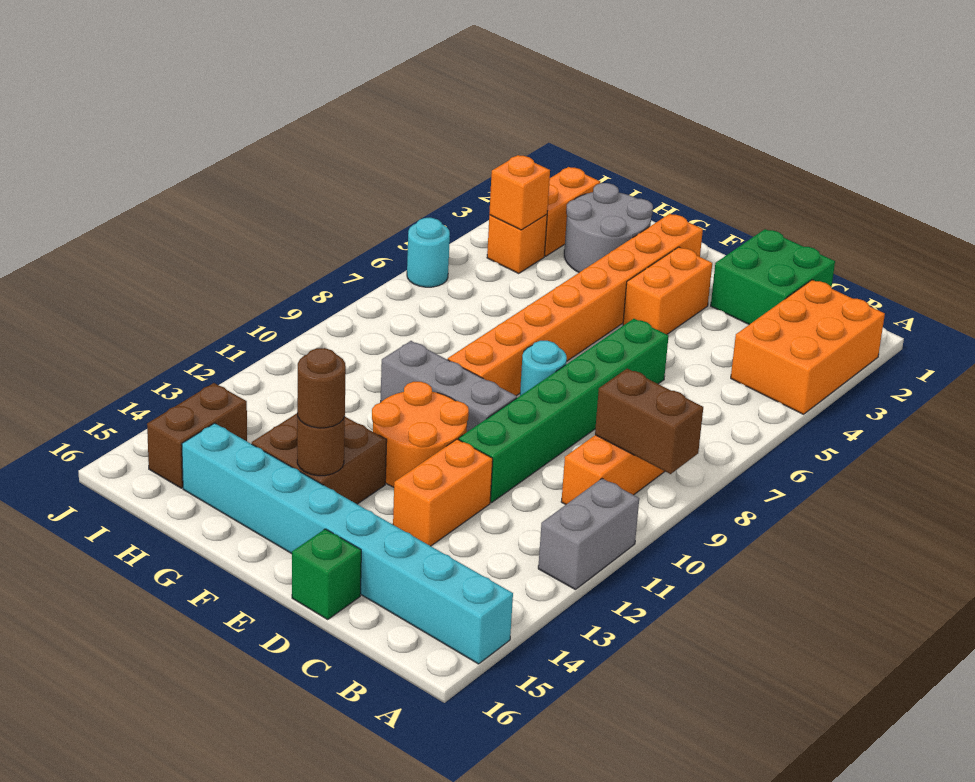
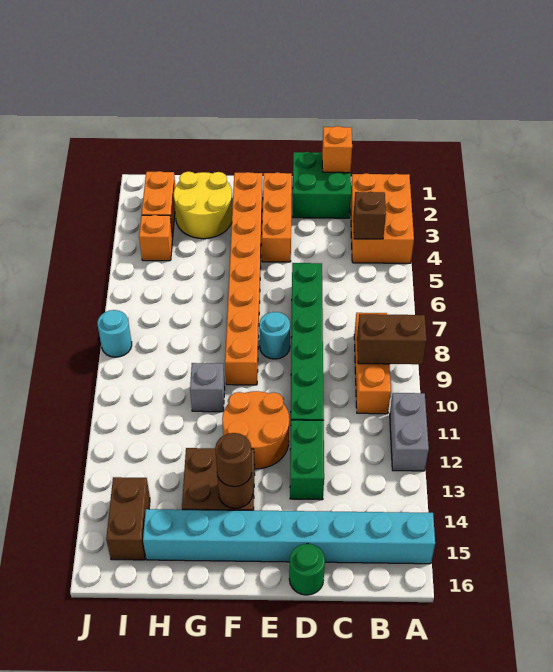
none -> brown 1x1 brick [353,192,386,239]
orange 1x2 brick [393,439,493,546] -> green 1x2 brick [290,420,324,500]
green 1x1 brick [292,529,361,619] -> green 1x1 round brick [289,544,325,595]
orange 1x2 brick [623,247,712,334] -> orange 1x3 brick [262,172,292,262]
grey 1x3 brick [381,341,517,432] -> grey 1x1 brick [190,363,225,412]
grey 2x2 round brick [564,183,653,272] -> yellow 2x2 round brick [174,172,232,239]
orange 1x1 brick [489,155,550,230] -> orange 1x1 brick moved to [322,126,352,173]
cyan 1x1 round brick [407,218,450,287] -> cyan 1x1 round brick moved to [97,310,132,357]

